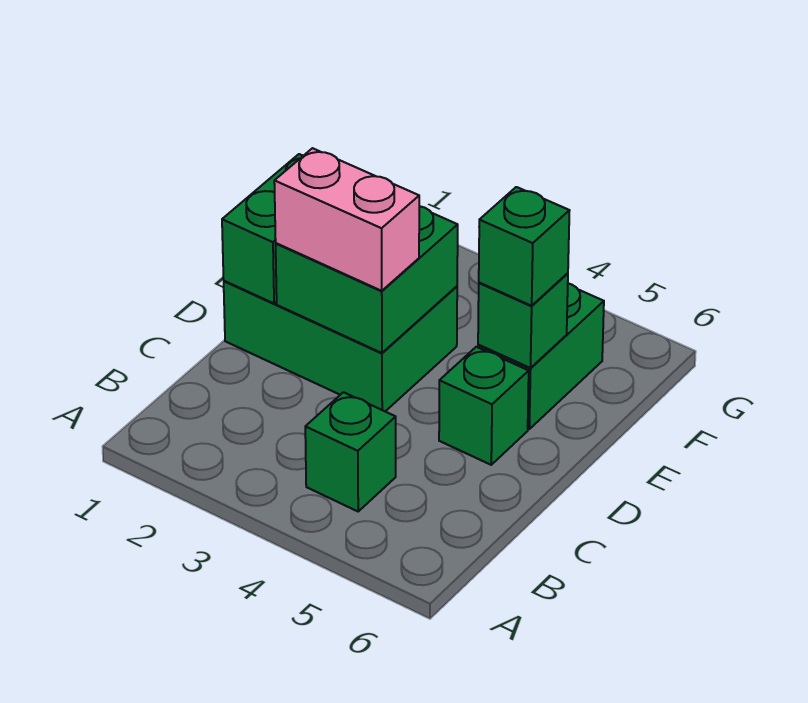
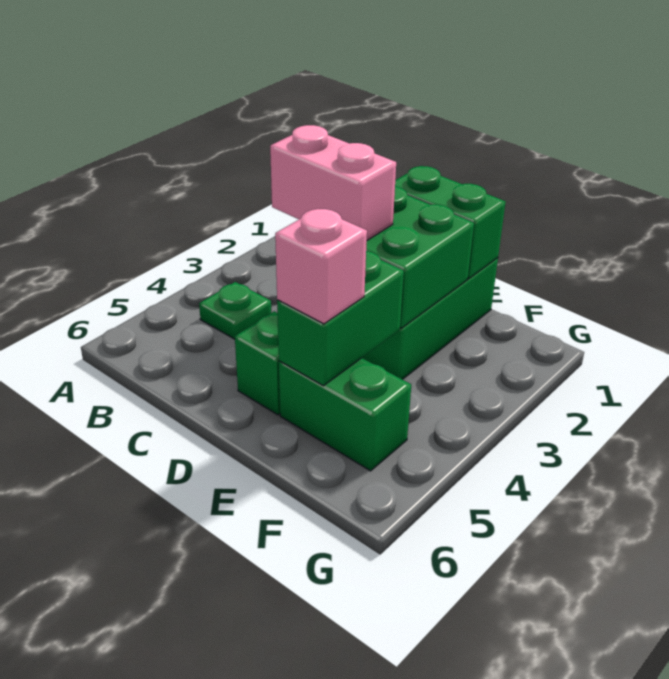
green 1x1 brick [305,392,396,511] -> green 1x1 plate [199,282,271,339]
pink 1x2 brick [274,148,419,291] -> pink 1x2 brick turned to [270,125,396,240]
green 1x1 brick [478,273,568,368] -> green 1x2 brick [277,251,404,386]
green 1x1 brick [479,187,570,306] -> pink 1x1 brick [275,209,367,324]

